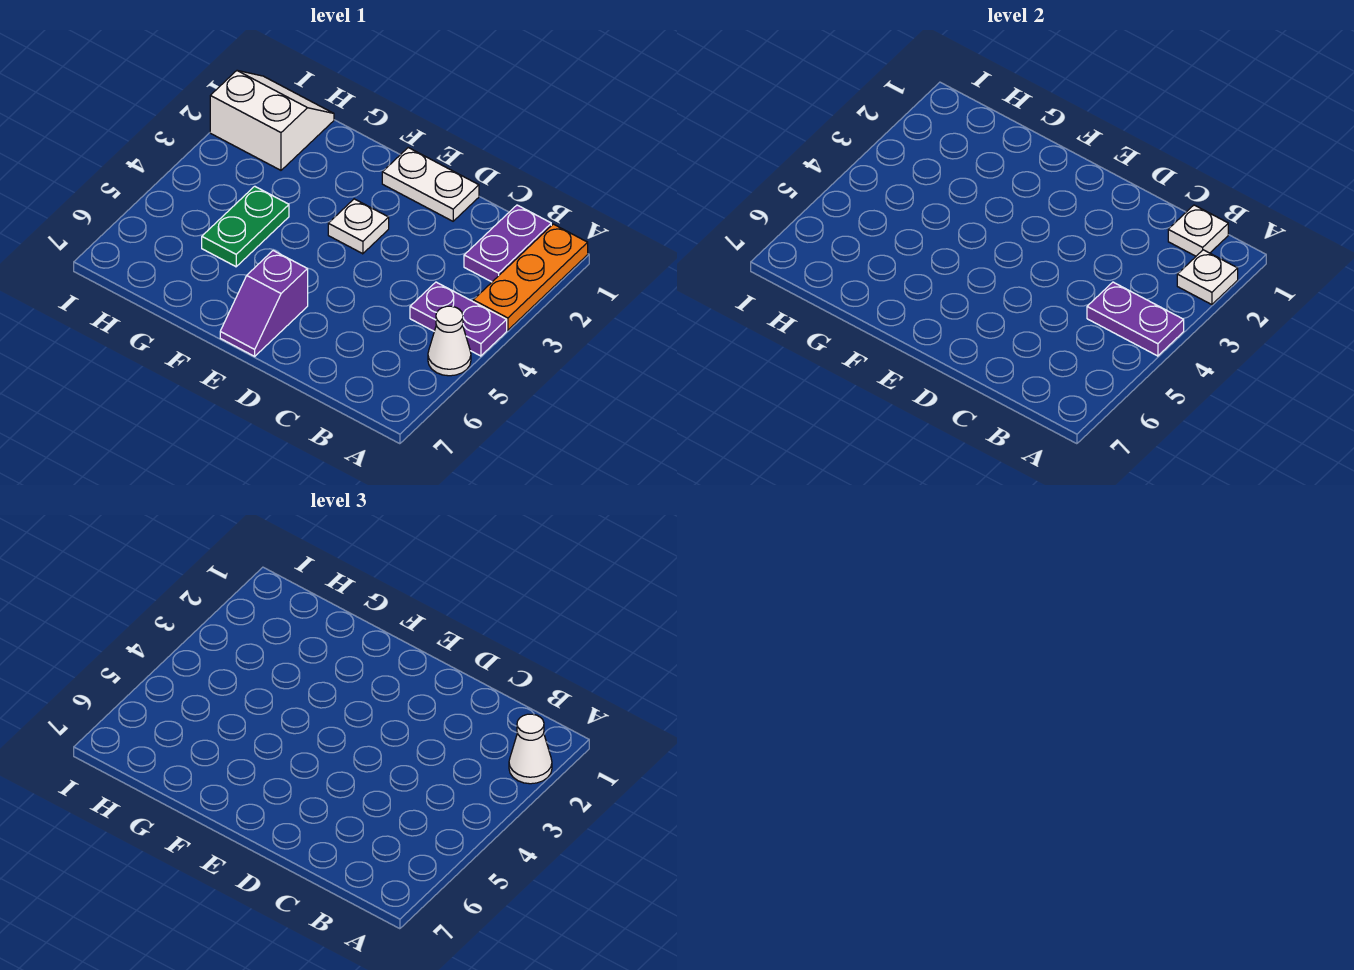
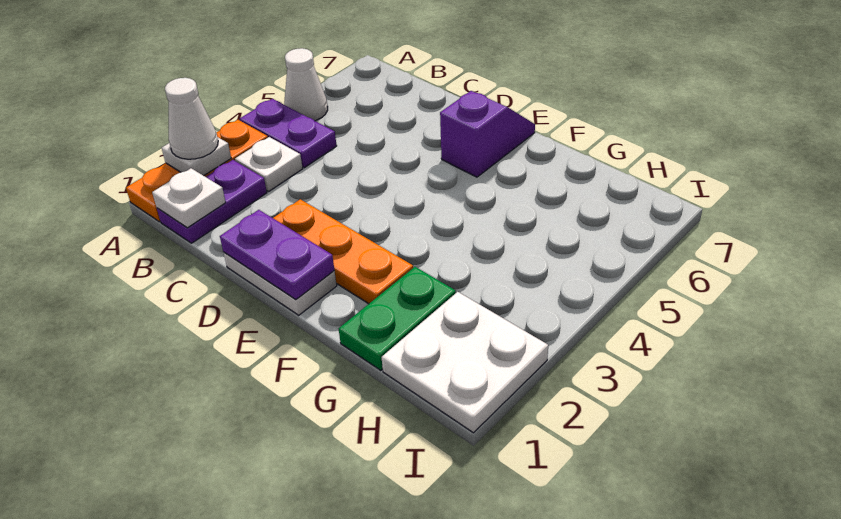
purple 1x2 plate [1087,282,1184,356] -> purple 1x2 plate moved to [220,210,334,300]
none -> orange 1x3 plate [273,199,413,304]
white 1x1 plate [328,199,389,254] -> white 1x1 plate moved to [235,137,303,191]
green 1x2 plate [202,186,289,267] -> green 1x2 plate moved to [339,267,456,371]
white 2x2 slope [210,71,334,170] -> white 2x2 plate [382,292,548,433]

